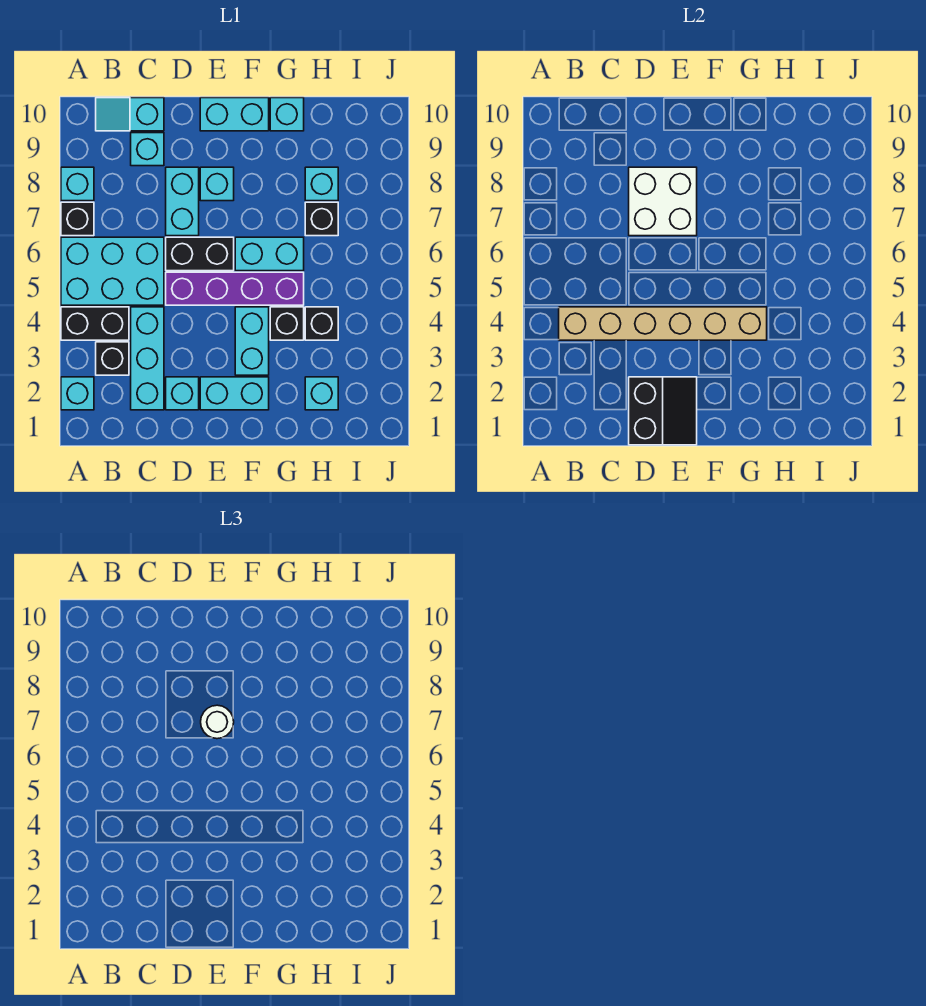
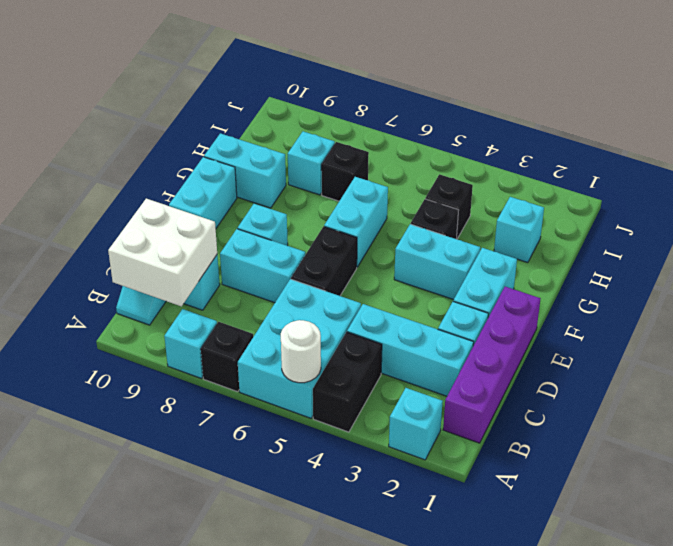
black 1x1 brick [96,342,129,375] -> none
tan 1x6 brick [559,307,767,340] -> none
black 2x2 slope [629,377,697,445] -> none
purple 1x4 brick [166,272,304,305] -> purple 1x4 brick moved to [443,287,541,443]
white 2x2 brick [629,167,697,236] -> white 2x2 brick moved to [108,199,217,306]
white 1x1 round brick [201,705,234,739] -> white 1x1 round brick moved to [281,320,321,383]
cyan 1x1 brick [270,98,304,131] -> cyan 1x2 brick [204,133,286,208]

